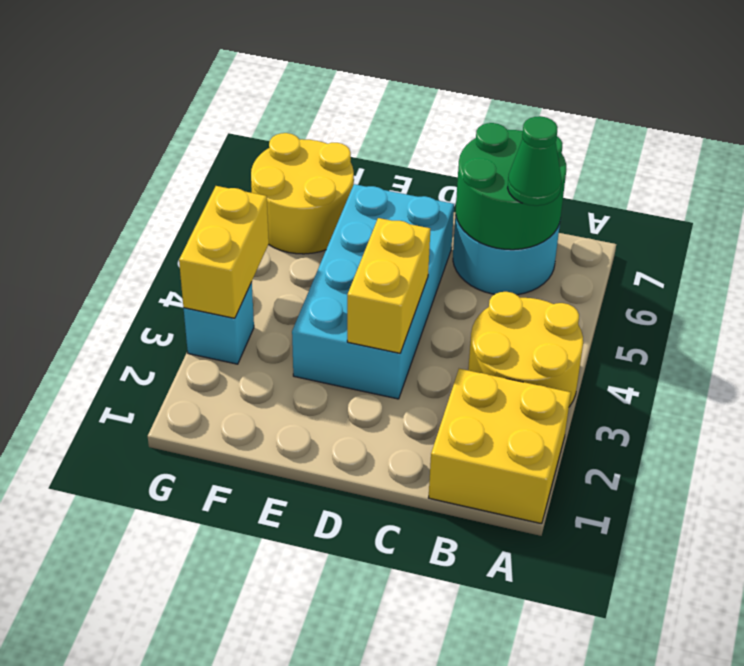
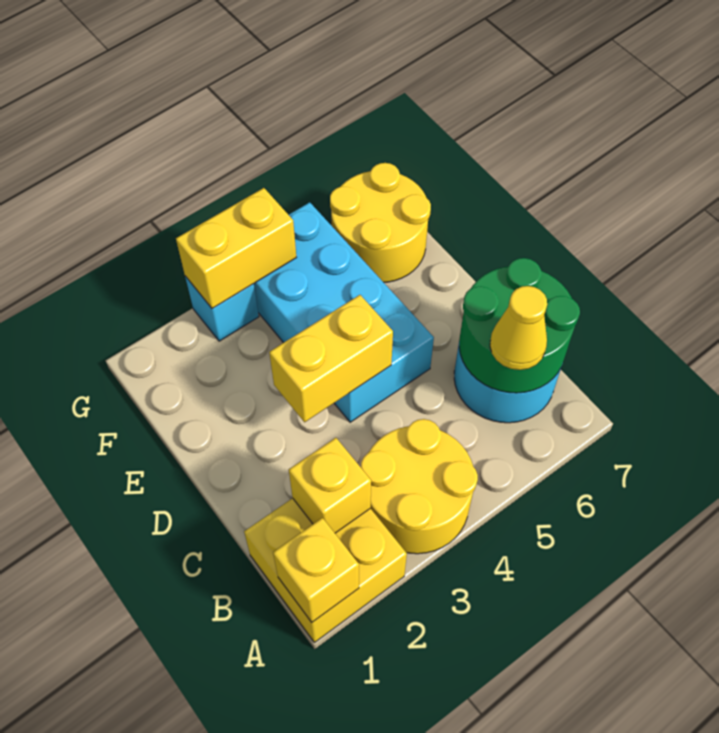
none -> yellow 1x1 brick [273,518,359,622]
none -> yellow 1x1 brick [289,438,371,533]
green 1x1 cone [508,116,561,206] -> yellow 1x1 cone [490,286,547,370]
cyan 2x4 brick [292,184,454,399] -> cyan 2x4 brick turned to [254,202,434,422]

